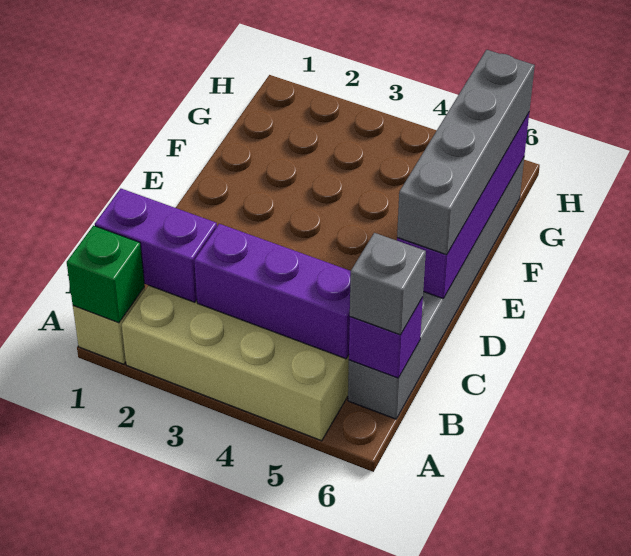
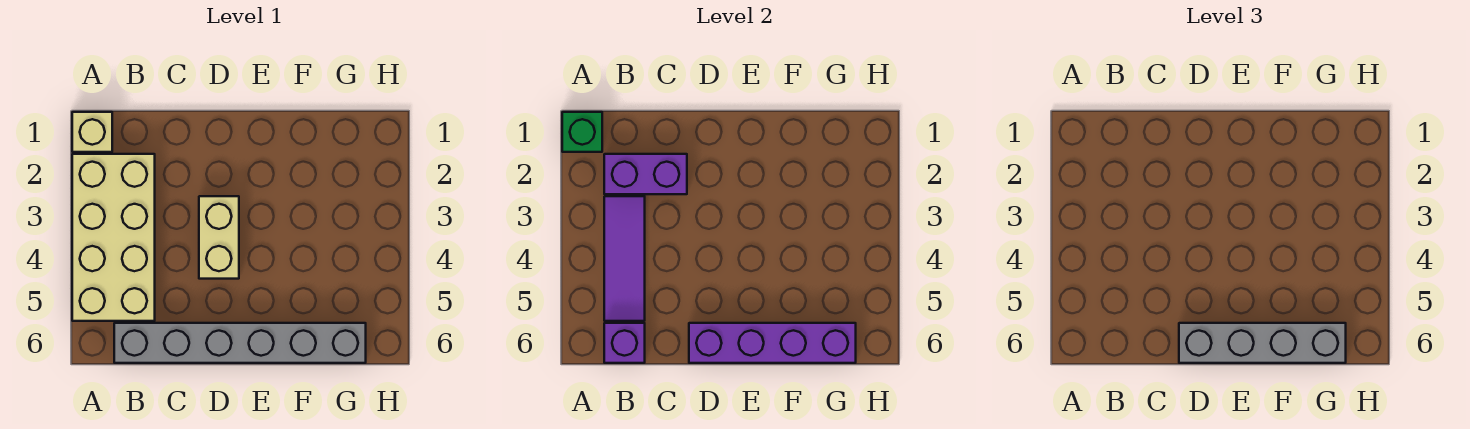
purple 1x2 brick [95,189,217,302] -> purple 1x2 brick turned to [604,154,687,194]
purple 1x3 brick [194,224,351,359] -> purple 1x3 tile [604,196,645,321]
grey 1x1 brick [350,233,426,335] -> none
none -> tan 1x2 brick [199,196,239,279]

